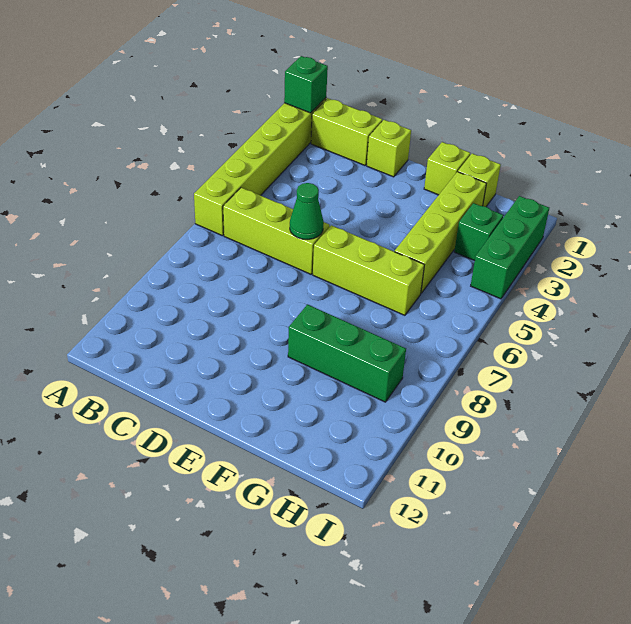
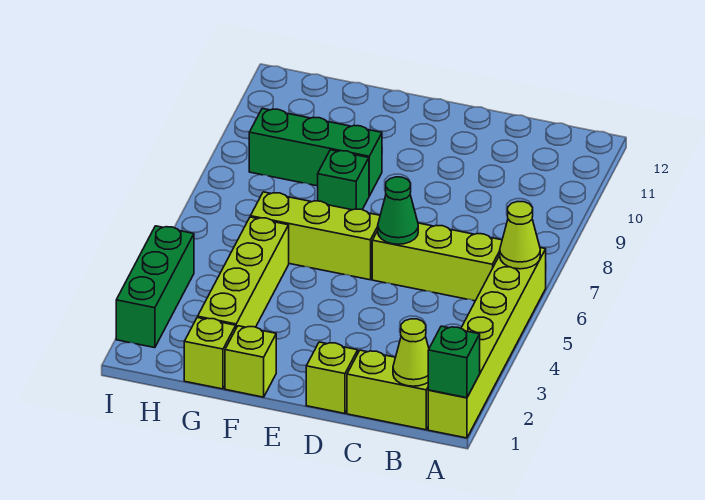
none -> lime 1x1 cone [500,202,540,269]
none -> lime 1x1 cone [393,319,429,386]
green 1x1 brick [454,203,503,261] -> green 1x1 brick moved to [318,150,369,210]

